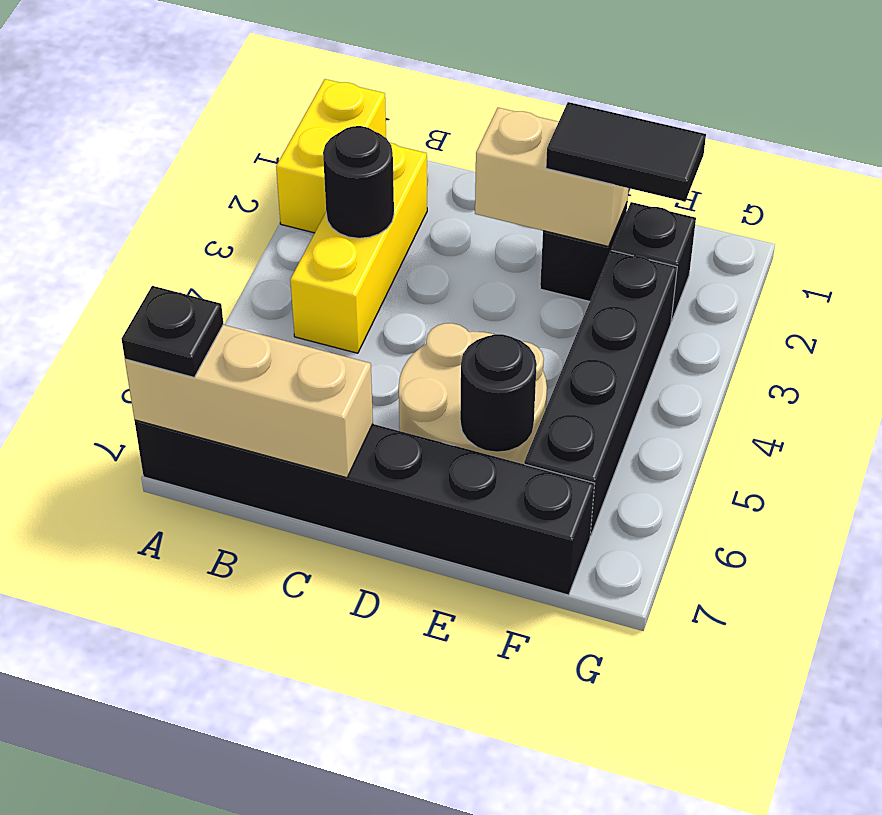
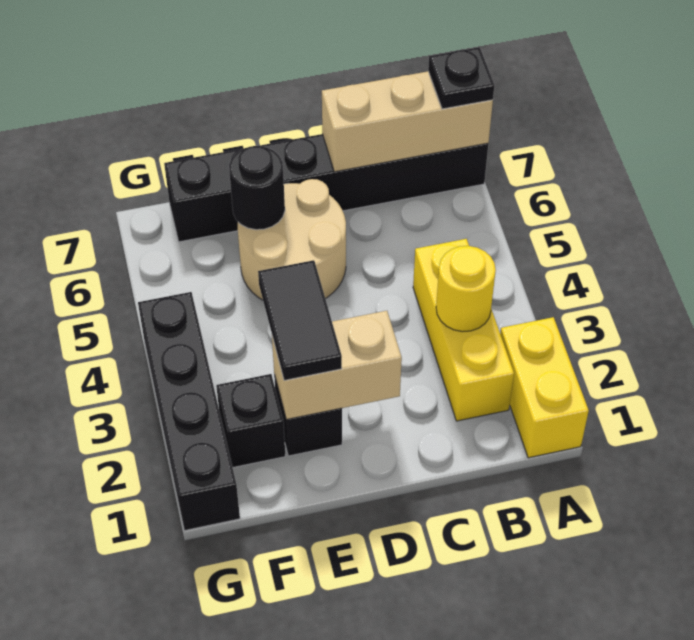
black 1x1 round brick [323,126,394,238] -> yellow 1x1 round brick [436,246,496,332]
black 1x2 tile [546,102,706,202] -> black 1x2 tile turned to [258,260,342,380]
black 1x4 brick [524,250,677,536] -> black 1x4 brick moved to [138,292,240,530]

